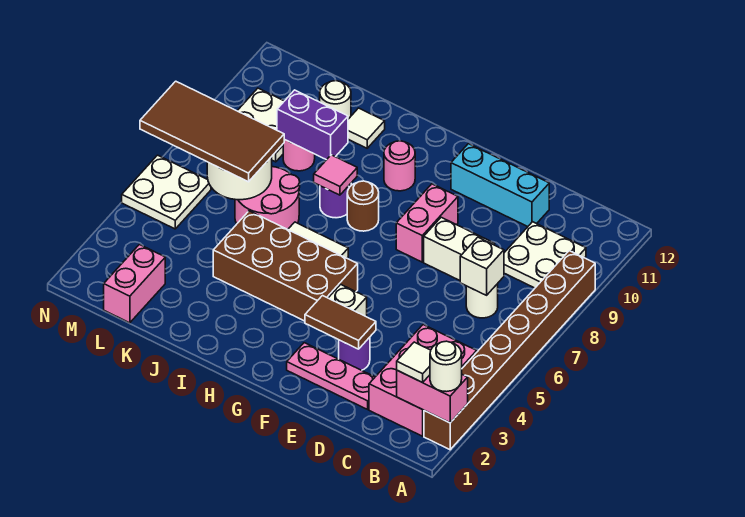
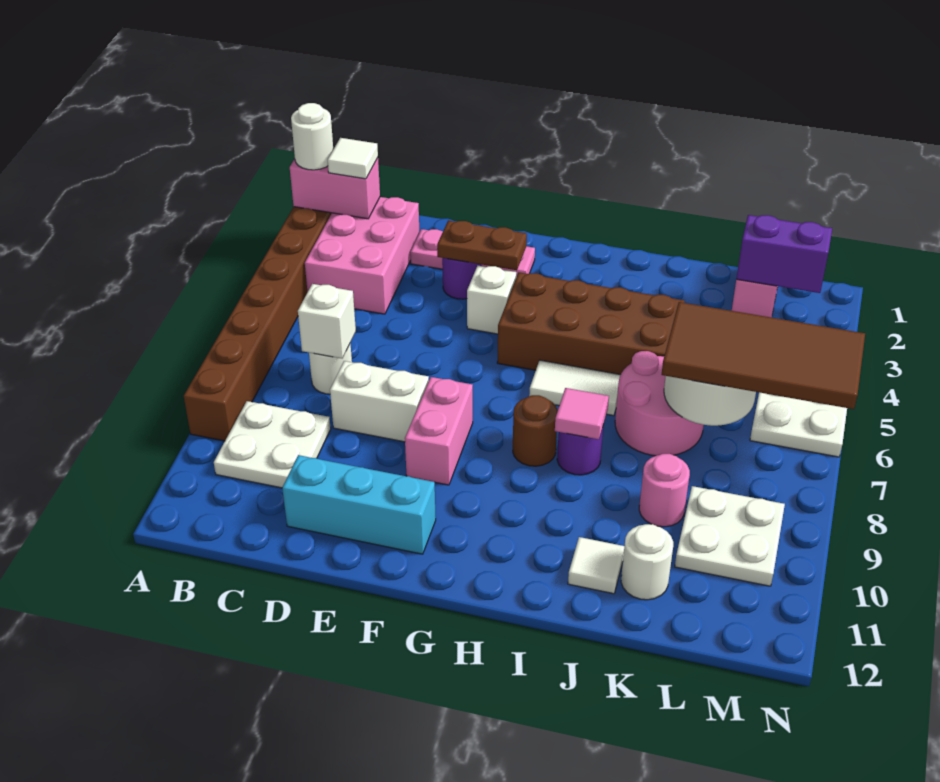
brown 1x2 tile [305,296,376,349] -> brown 1x2 plate [437,221,527,270]
pink 1x1 round brick [384,141,415,191] -> none
purple 1x2 brick [277,90,348,160] -> purple 1x2 brick moved to [736,215,832,293]

